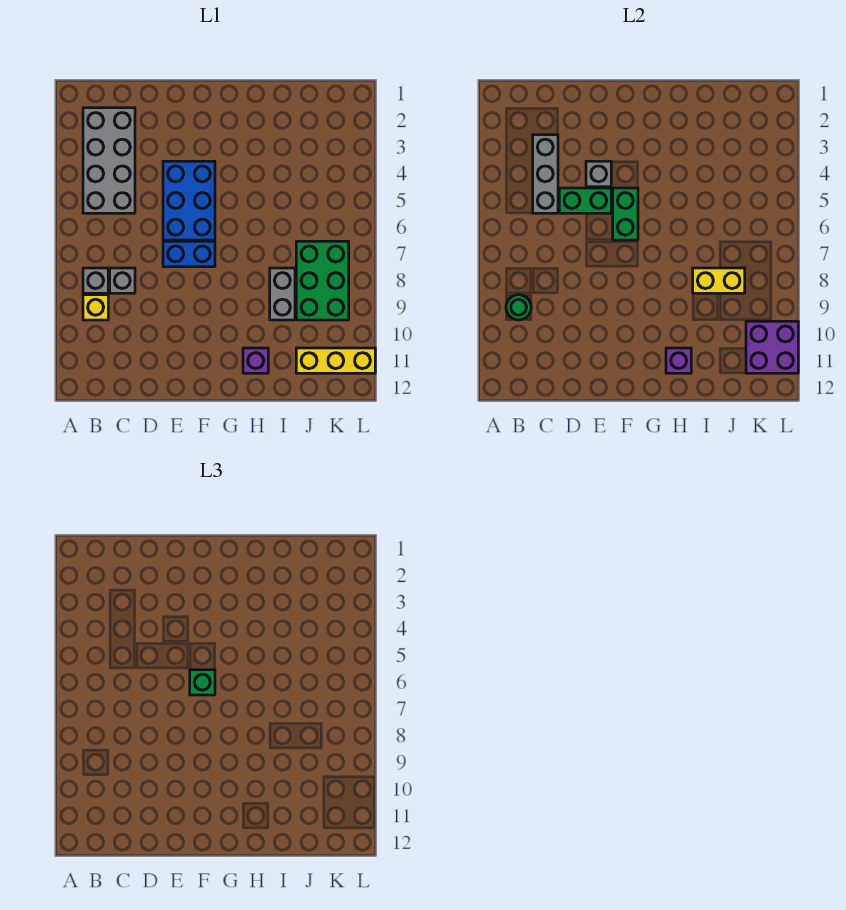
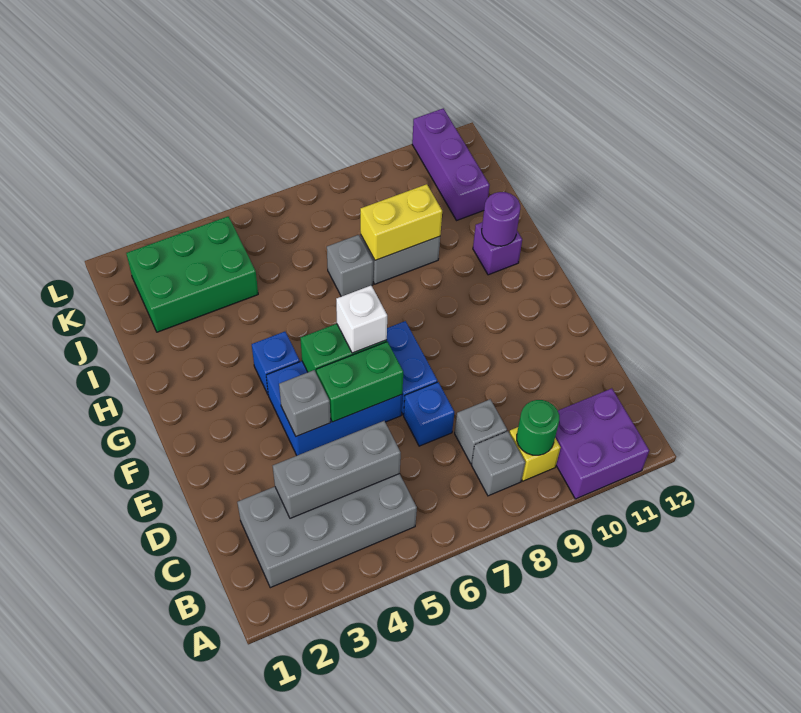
green 1x2 brick [559,188,611,213] -> green 1x2 brick turned to [316,342,403,422]
none -> blue 1x1 brick [404,382,454,446]
green 1x1 brick [190,670,215,695] -> white 1x1 brick [336,285,387,353]
none -> blue 1x1 brick [252,332,300,394]
purple 1x1 brick [666,348,691,373] -> purple 1x1 round brick [482,192,520,246]
none -> grey 1x1 brick [327,235,373,296]
yellow 1x2 brick [693,268,745,293] -> yellow 1x2 brick turned to [360,184,442,260]
green 2x3 brick [296,241,349,320] -> green 2x3 brick moved to [126,216,258,332]
yellow 1x3 brick [296,348,375,373] -> purple 1x3 brick [412,108,490,220]
purple 2x2 brick [746,321,798,373] -> purple 2x2 brick moved to [555,388,649,499]

